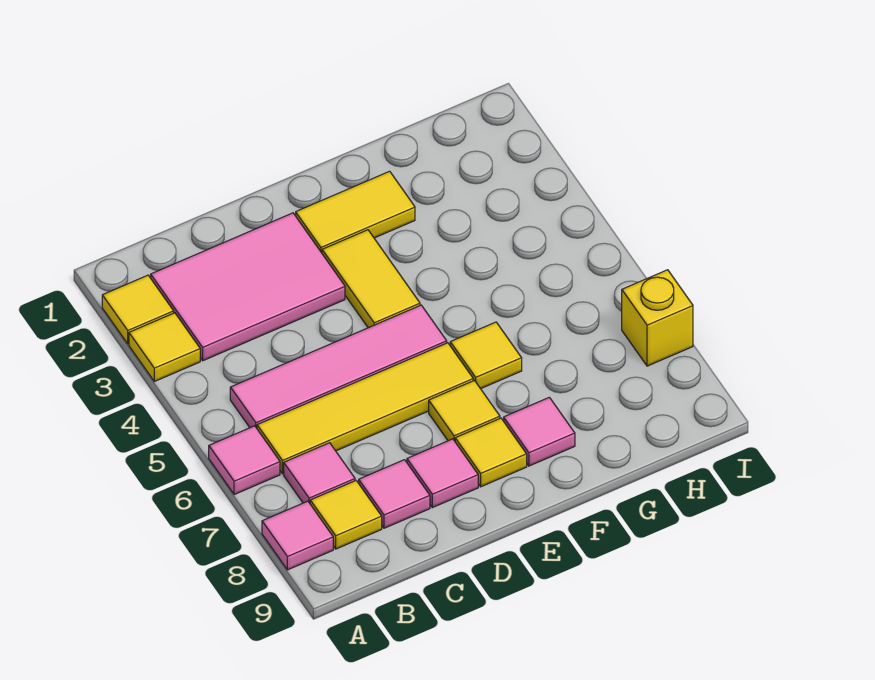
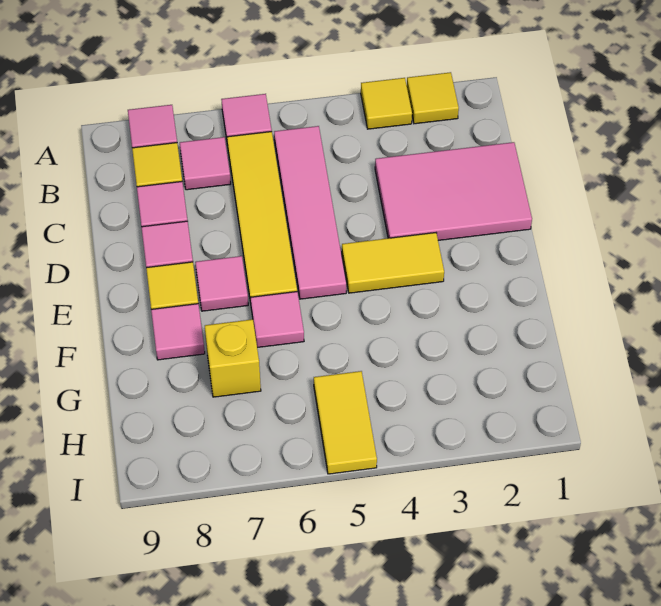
pink 2x3 tile [151,213,345,361] -> pink 2x3 tile turned to [375,142,532,240]
yellow 1x2 tile [296,171,415,253] -> yellow 1x2 tile moved to [314,371,377,474]
yellow 1x1 tile [429,381,500,441] -> pink 1x1 tile [195,256,248,311]
yellow 1x1 tile [450,322,522,389] -> pink 1x1 tile [251,292,304,348]
yellow 1x1 brick [622,270,693,366] -> yellow 1x1 brick moved to [205,319,261,397]

